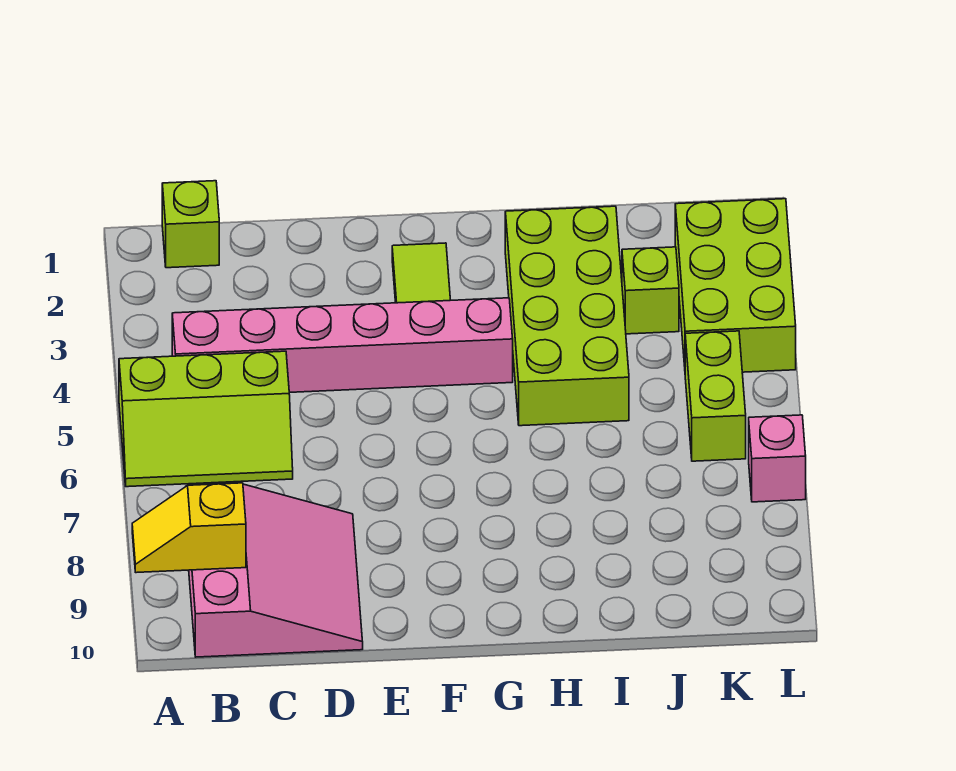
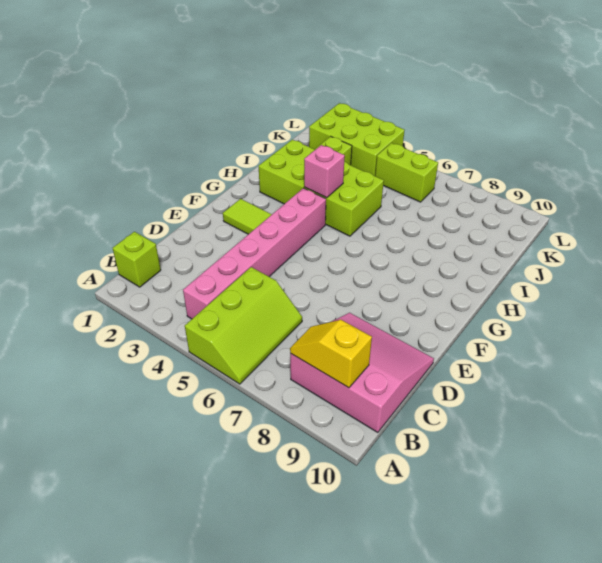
yellow 1x2 slope [132,483,246,573] -> yellow 1x2 slope turned to [290,320,372,388]
pink 1x1 brick [749,415,806,502] -> pink 1x1 brick moved to [304,145,345,198]

